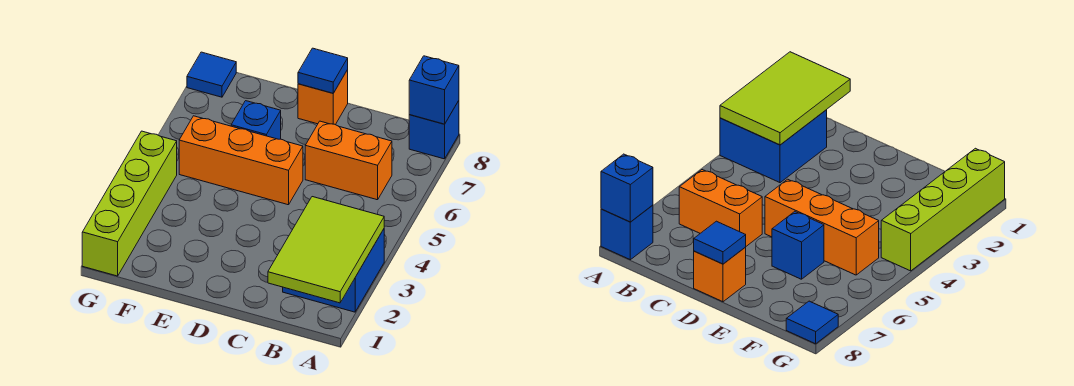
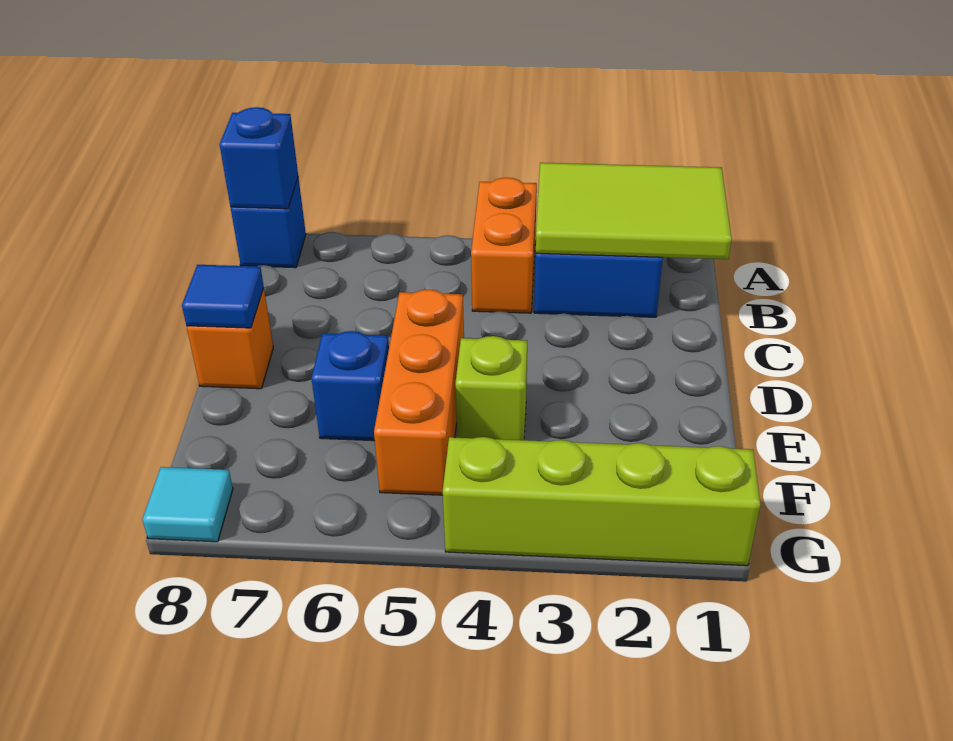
orange 1x2 brick [305,121,392,200] -> orange 1x2 brick moved to [471,178,537,313]
none -> lime 1x1 brick [455,336,527,440]
blue 1x1 tile [187,52,236,97] -> cyan 1x1 tile [142,467,233,542]

